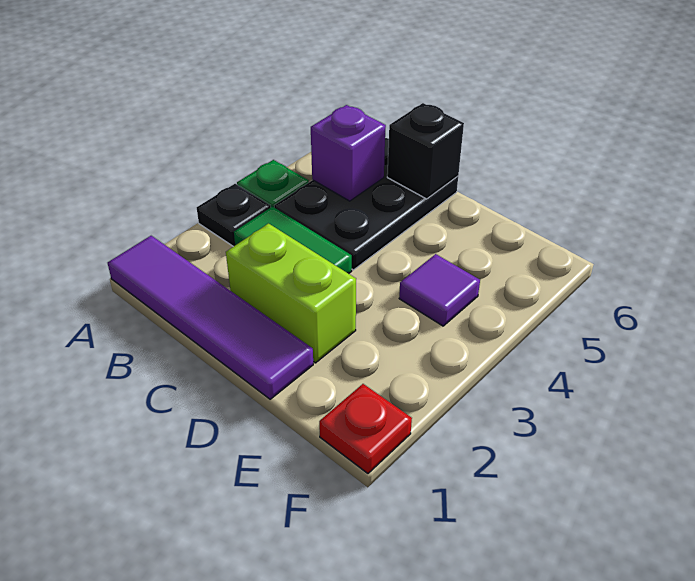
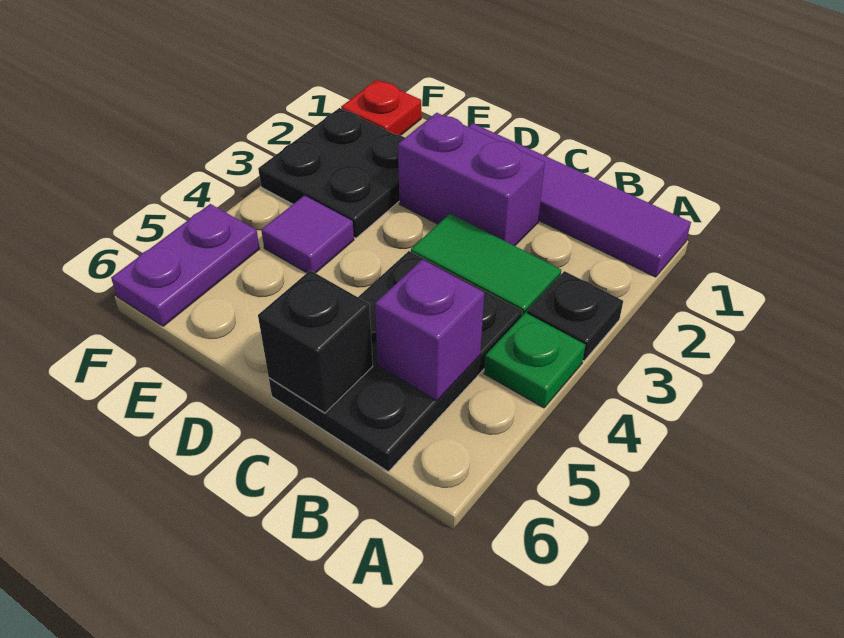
lime 1x2 brick [226,224,356,363] -> purple 1x2 brick [398,113,545,246]
none -> black 2x2 plate [258,108,405,238]
none -> purple 1x2 plate [111,204,260,326]

